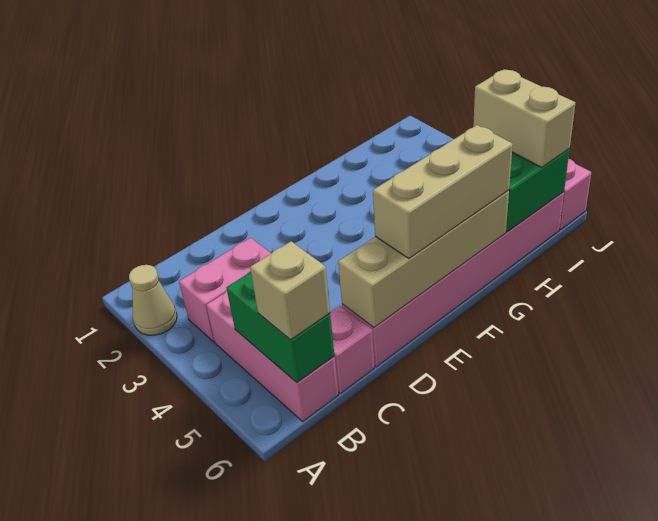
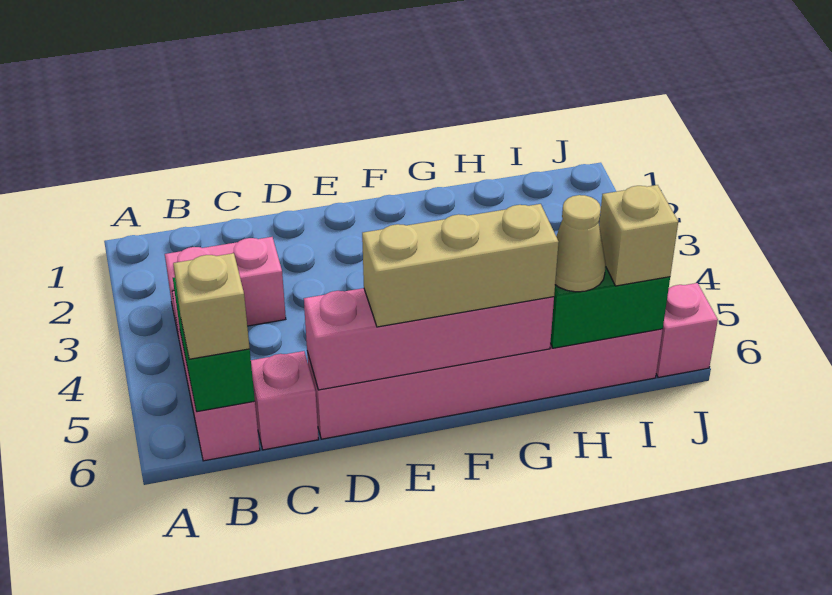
tan 1x1 cone [129,265,177,335] -> tan 1x1 cone moved to [555,195,606,292]
tan 1x4 brick [338,190,509,328] -> pink 1x4 brick [304,288,554,390]
tan 1x2 brick [473,69,575,167] -> tan 1x1 brick [599,185,678,286]

